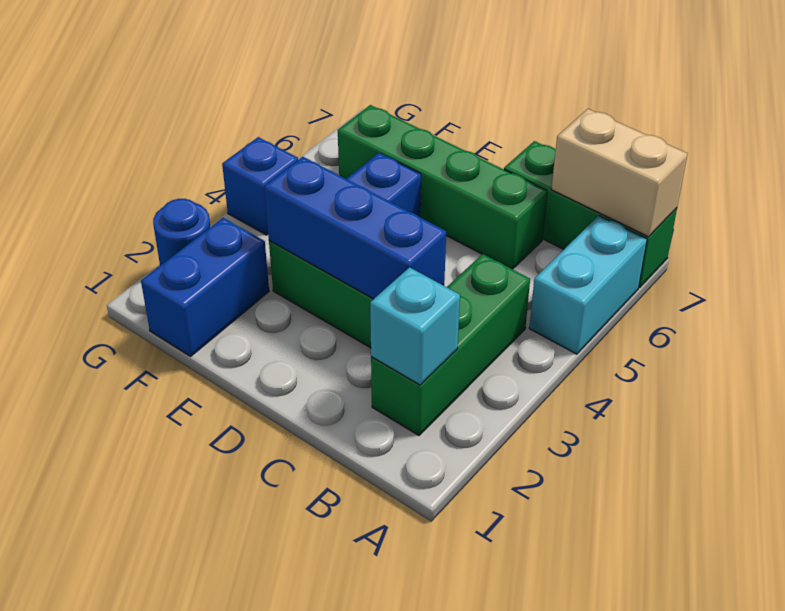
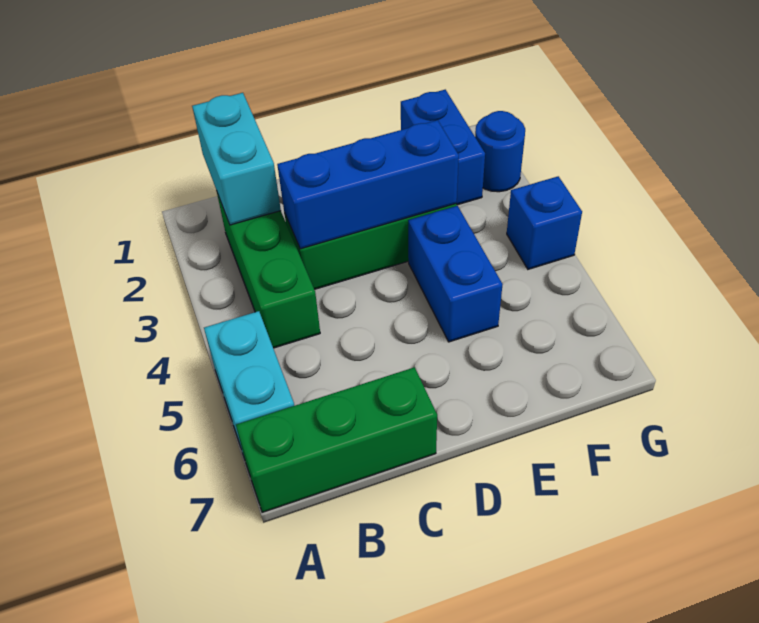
tan 1x2 brick [551,109,687,237] -> none
cyan 1x1 brick [370,267,460,385] -> cyan 1x2 brick [192,93,281,225]
green 1x4 brick [338,105,547,269] -> none

